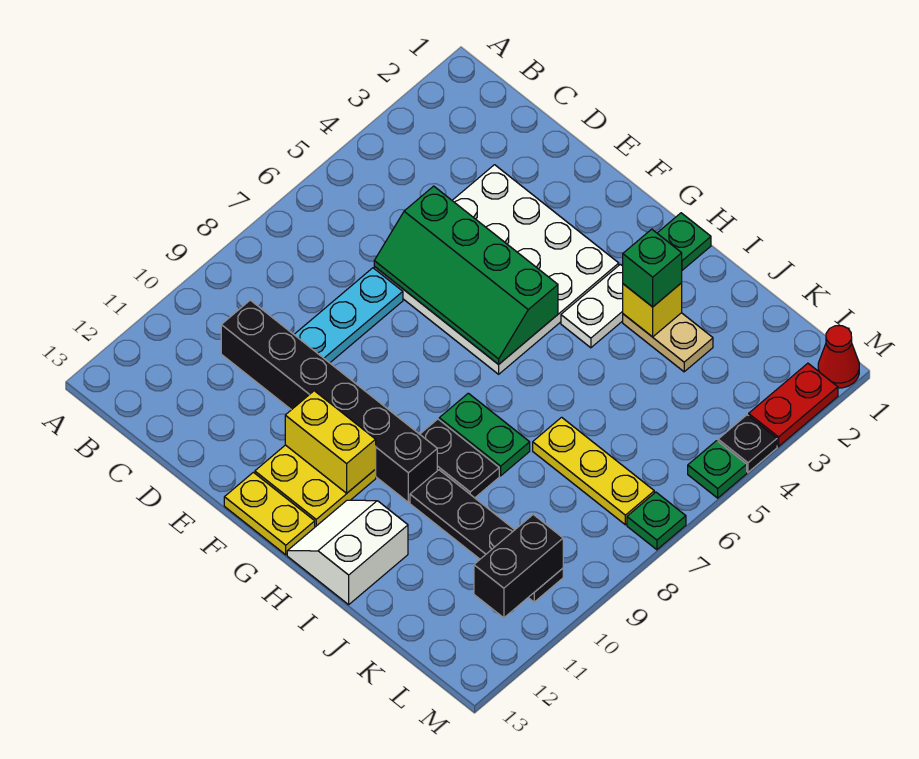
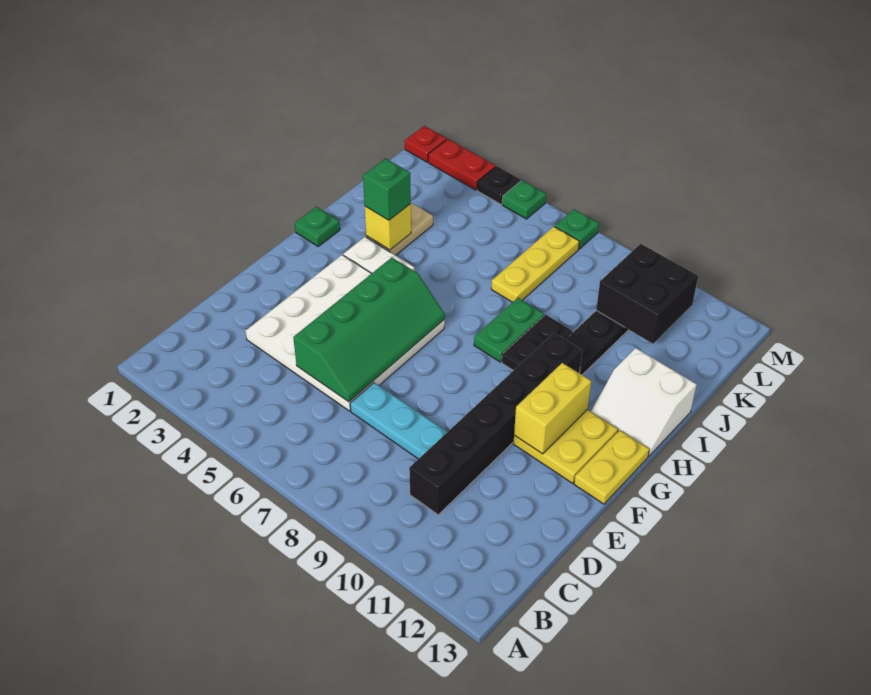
black 1x2 brick [474,515,563,618] -> black 2x2 brick [596,244,698,344]
red 1x1 cone [818,326,859,388] -> red 1x1 plate [405,126,447,162]

